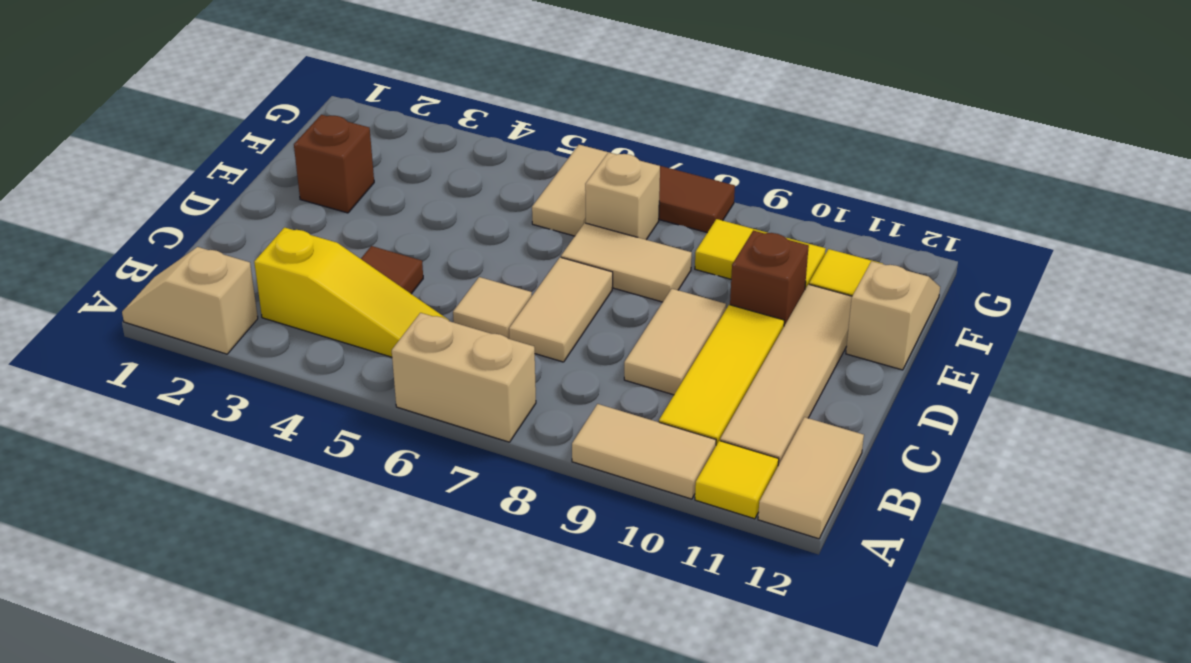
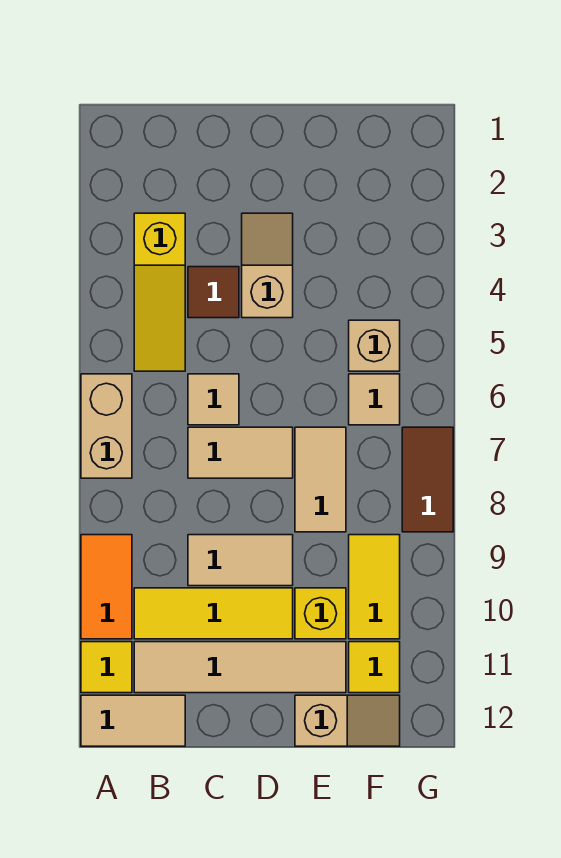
tan 1x2 slope [122,247,258,354] -> tan 1x2 slope moved to [242,213,293,318]
tan 1x2 tile [572,404,716,499] -> orange 1x2 tile [81,535,132,639]
brown 1x1 brick [294,115,374,213] -> none
brown 1x1 brick [730,230,809,326] -> yellow 1x1 brick [295,588,346,639]
tan 1x2 tile [532,145,608,236] -> tan 1x1 tile [349,374,400,425]
tan 1x1 brick [585,152,660,240] -> tan 1x1 brick moved to [349,320,400,371]

